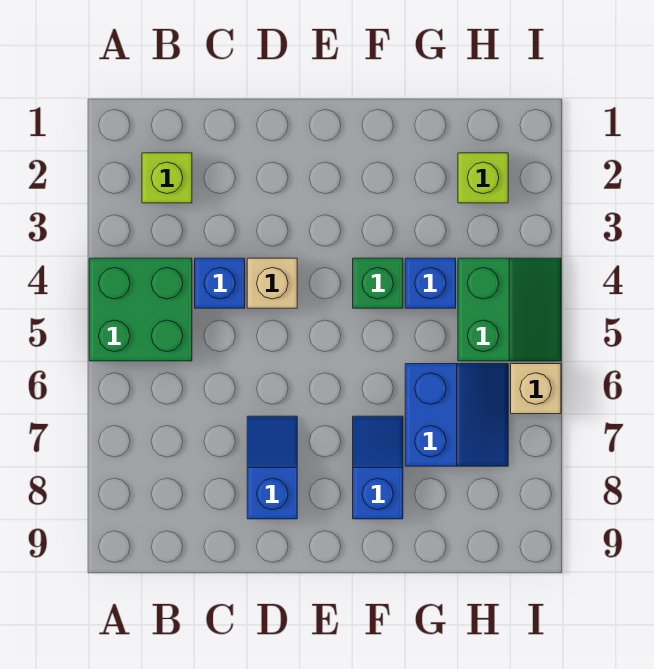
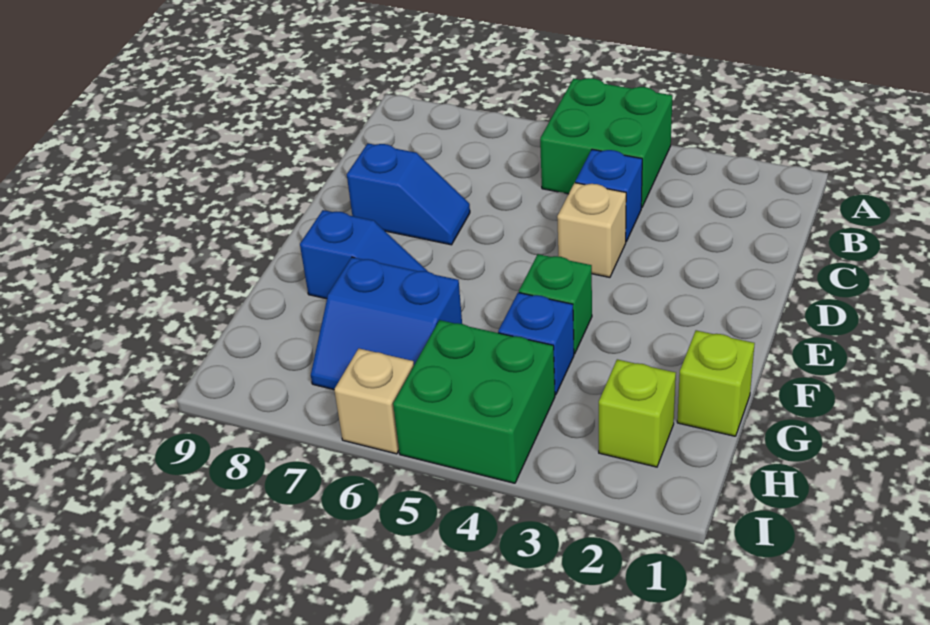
lime 1x1 brick [142,153,192,203] -> lime 1x1 brick moved to [677,330,755,436]
green 2x2 slope [458,258,561,361] -> green 2x2 brick [393,320,555,483]

